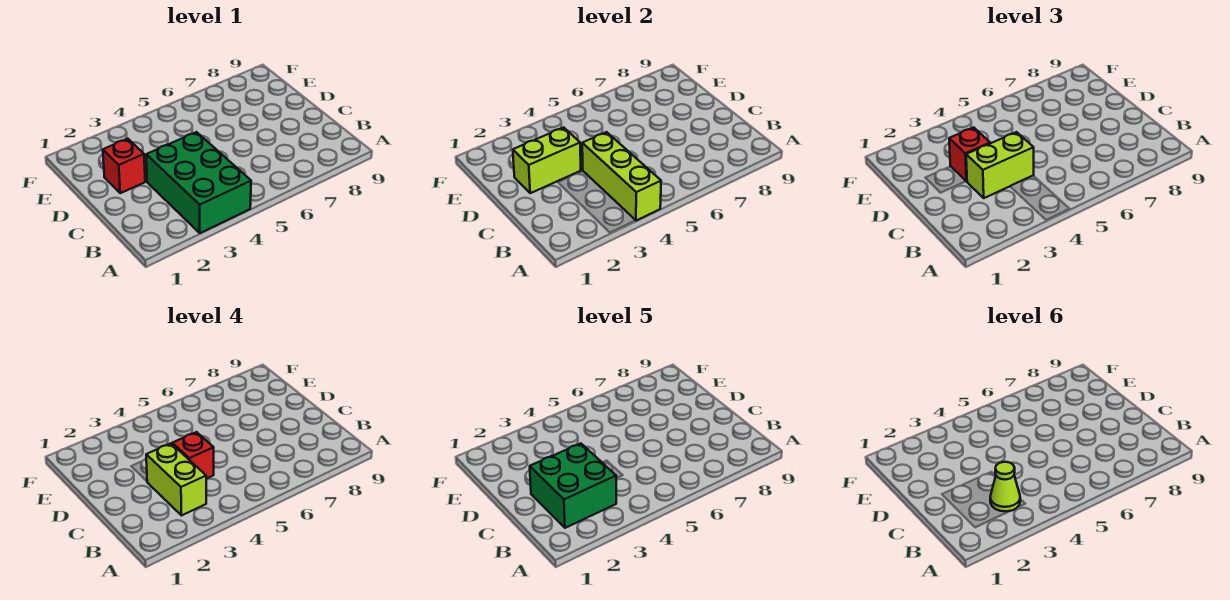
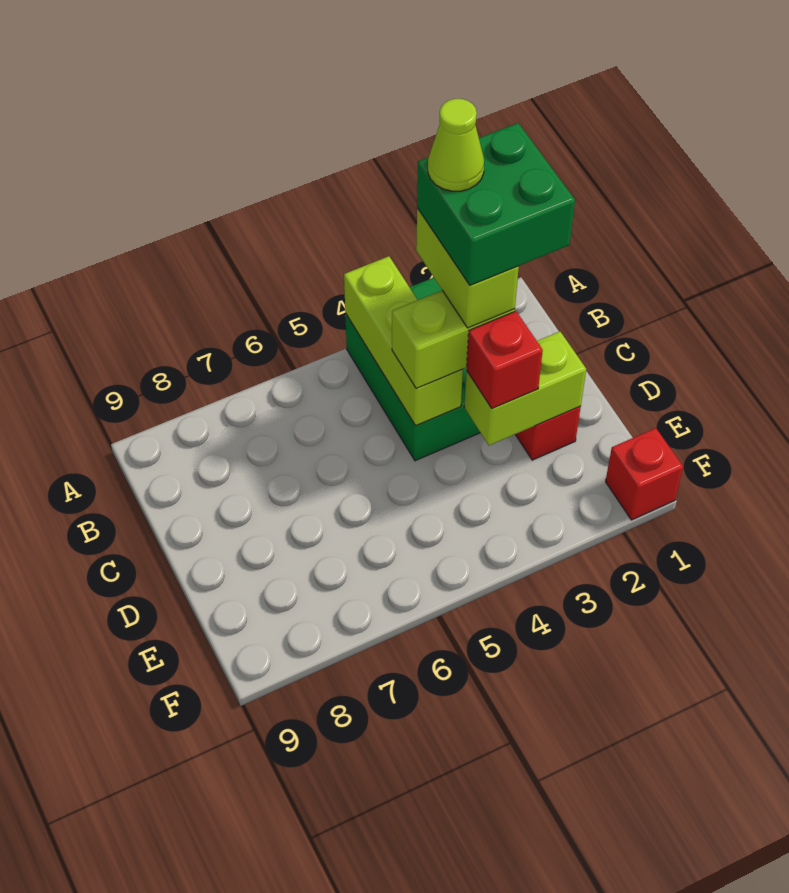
red 1x1 brick [172,432,214,479] -> red 1x1 brick moved to [606,428,683,520]

